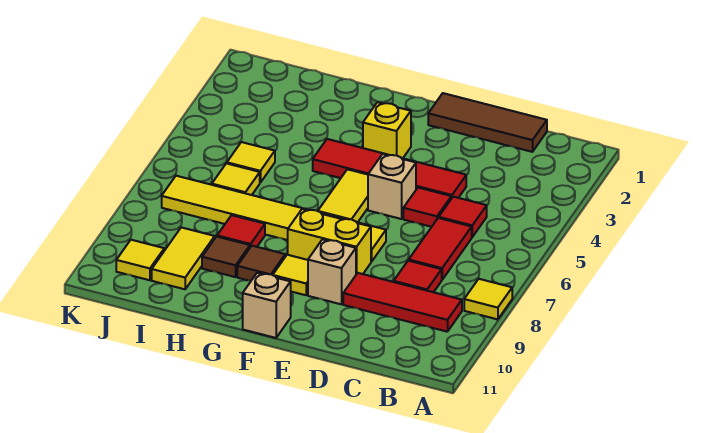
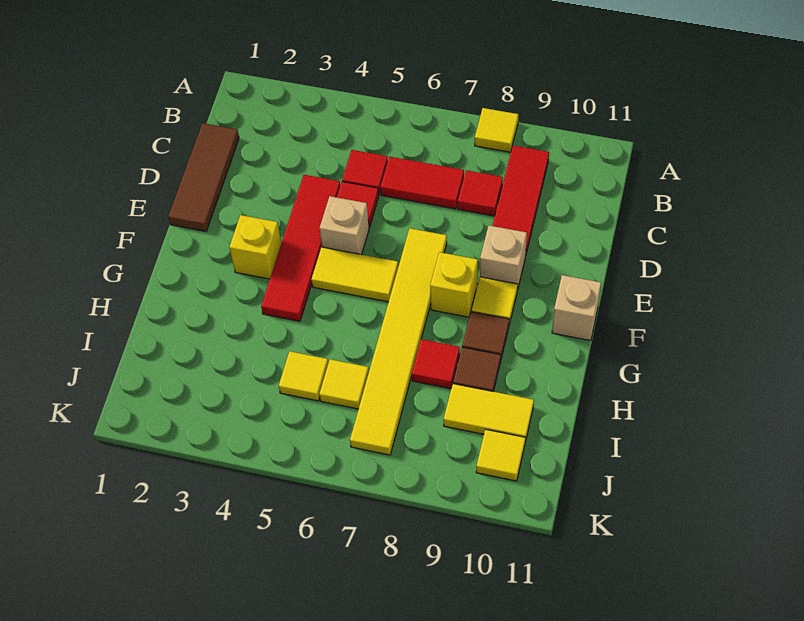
yellow 1x2 brick [288,209,371,274] -> yellow 1x1 brick [430,252,478,317]

